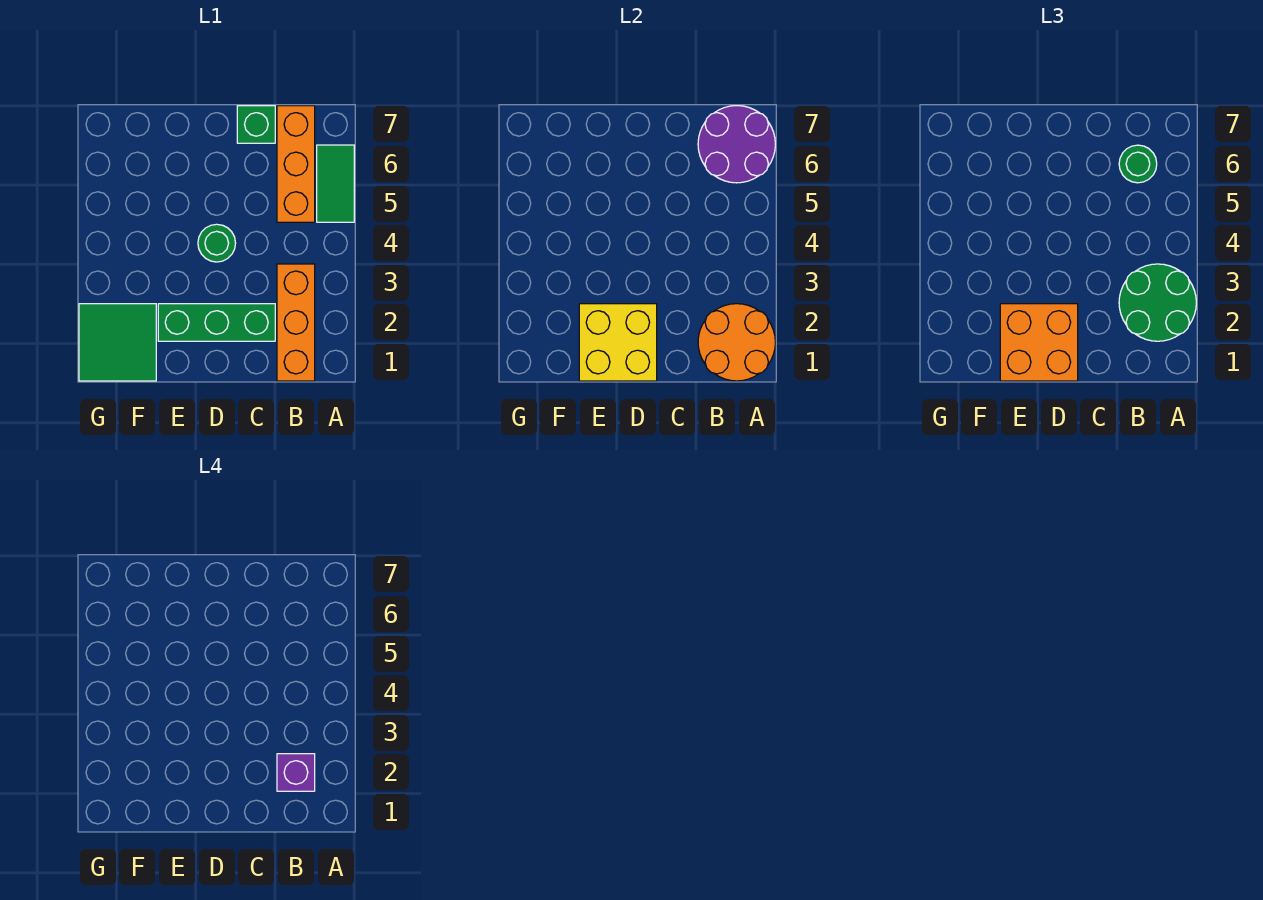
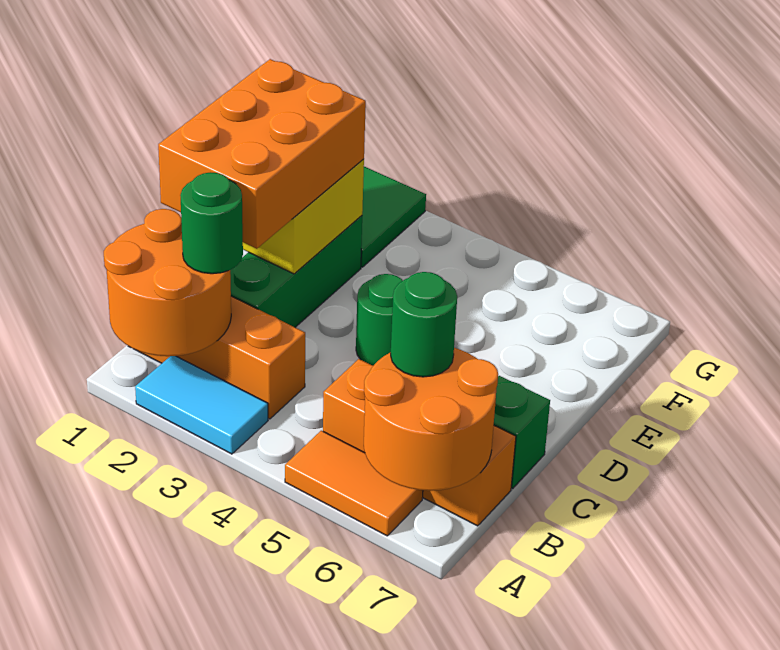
none -> cyan 1x2 tile [135,356,268,454]
green 2x2 round brick [1119,264,1196,341] -> green 1x1 round brick [180,172,243,274]
green 1x2 tile [317,145,354,222] -> orange 1x2 tile [285,431,423,536]
purple 2x2 round brick [698,106,775,183] -> orange 2x2 round brick [364,348,498,491]
purple 1x1 brick [277,754,315,791] -> none
orange 2x2 brick [1000,304,1078,381] -> orange 2x3 brick [158,59,366,249]

